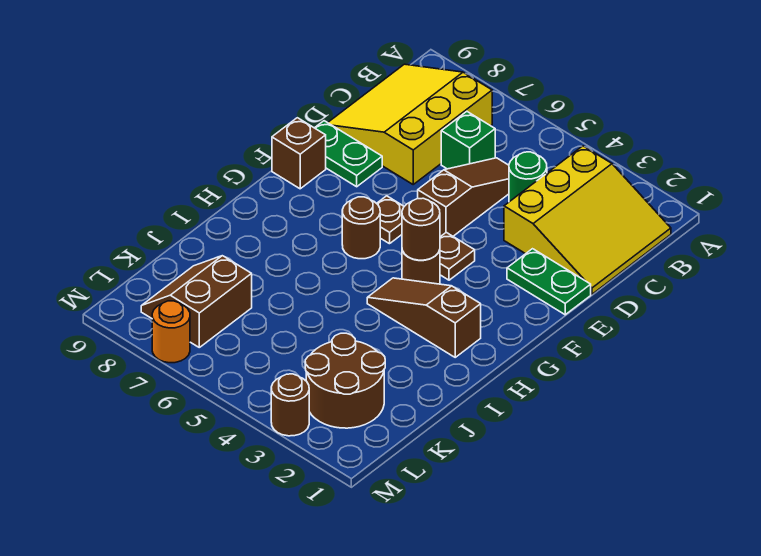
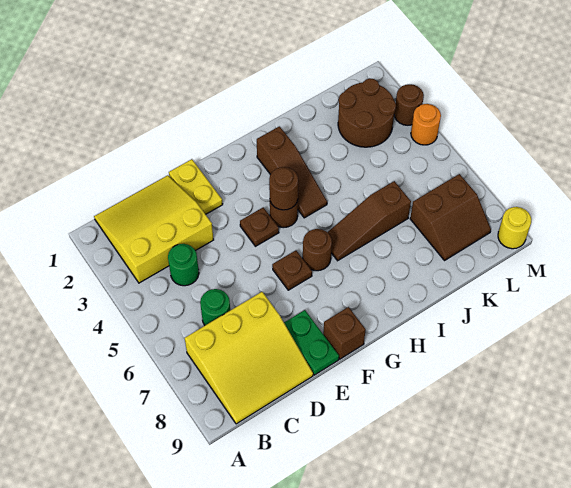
brown 1x3 slope [418,158,509,237] -> brown 1x3 slope moved to [327,181,411,261]
green 1x1 brick [441,112,495,169] -> green 1x1 round brick [200,289,230,325]
green 1x2 plate [507,249,591,315] -> yellow 1x2 plate [169,159,223,214]
orange 1x1 round brick [152,301,190,363] -> orange 1x1 round brick moved to [411,104,441,145]
none -> yellow 1x1 round brick [498,207,532,249]

